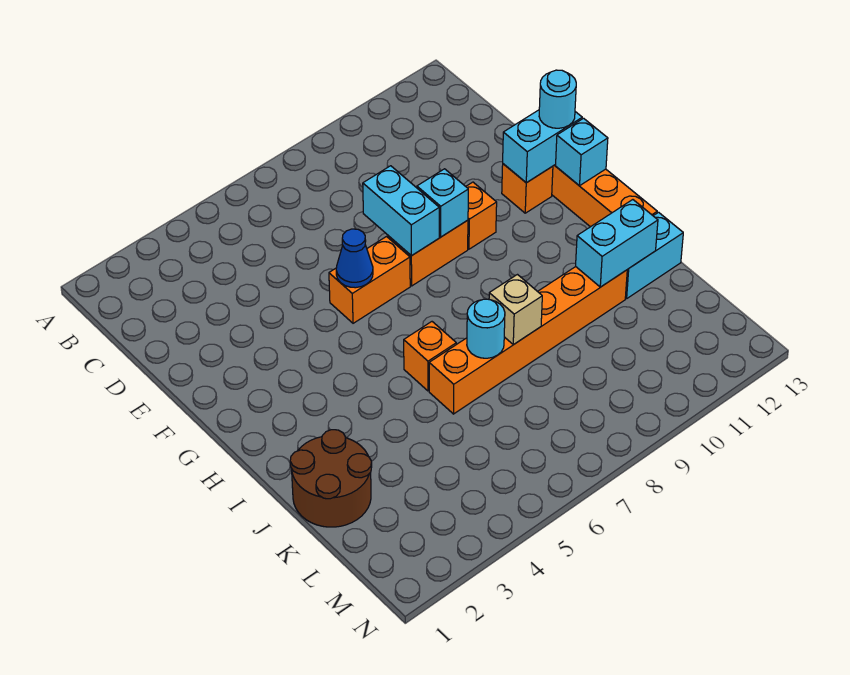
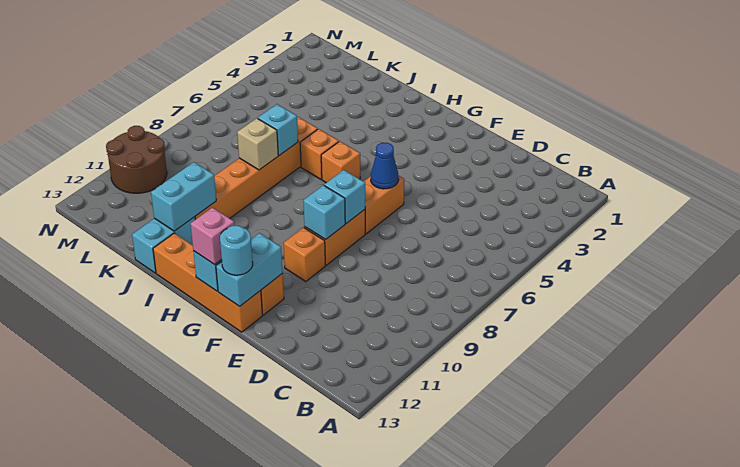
cyan 1x2 brick [363,166,439,256] -> cyan 1x1 brick [324,170,365,224]
none -> pink 1x1 brick [191,208,234,265]
none -> orange 1x1 brick [321,141,360,183]
brown 2x2 round brick [290,430,372,527] -> brown 2x2 round brick moved to [106,126,167,193]
cyan 1x1 round brick [467,299,505,358] -> cyan 1x1 brick [258,104,298,155]

